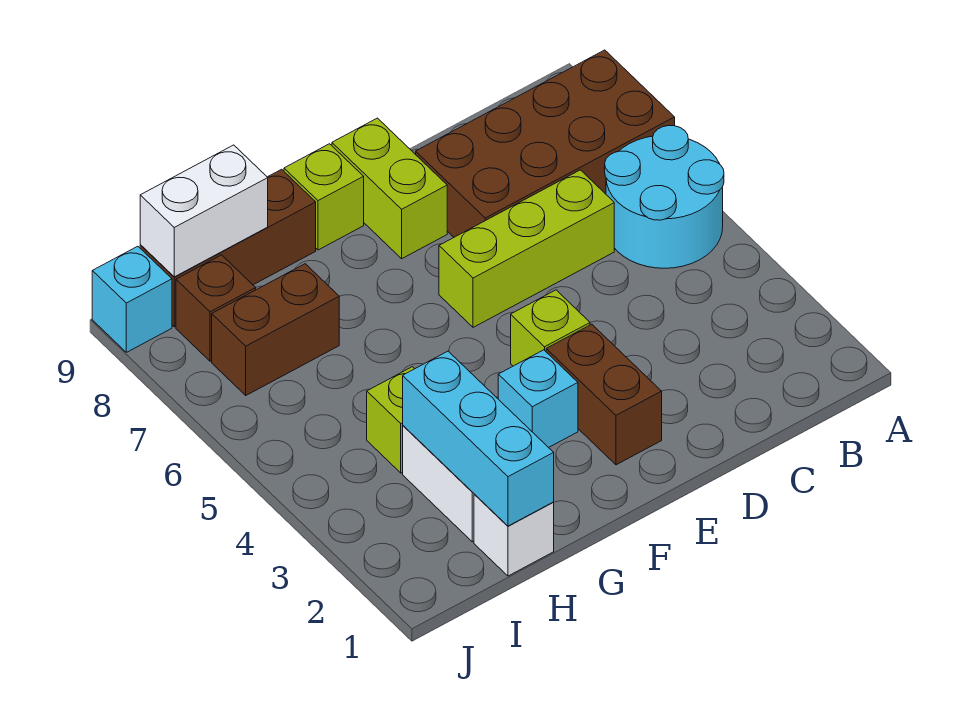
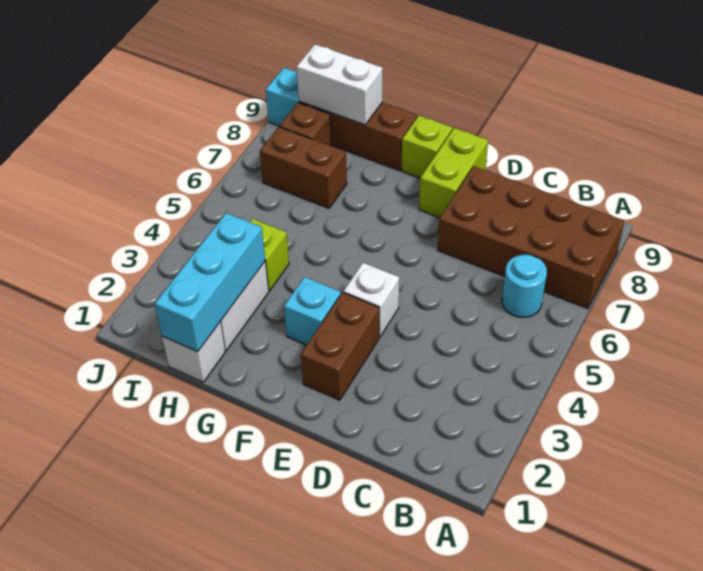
cyan 2x2 round brick [605,126,724,268] -> cyan 1x1 round brick [502,255,547,317]
lime 1x3 brick [439,170,614,327] -> none
lime 1x1 brick [511,290,590,366] -> white 1x1 brick [343,263,399,337]

